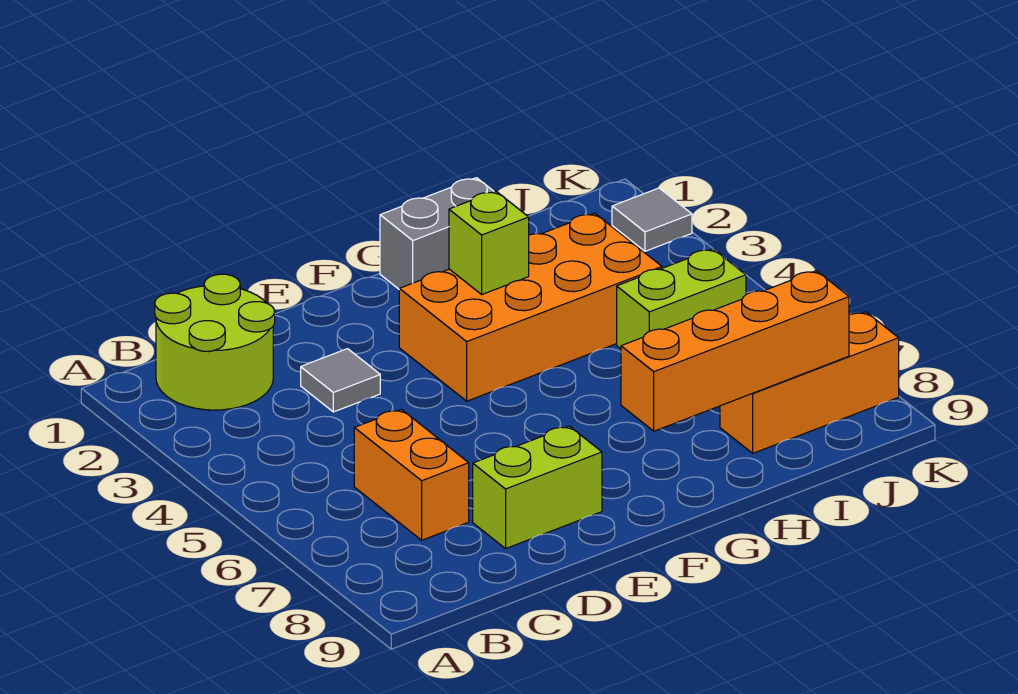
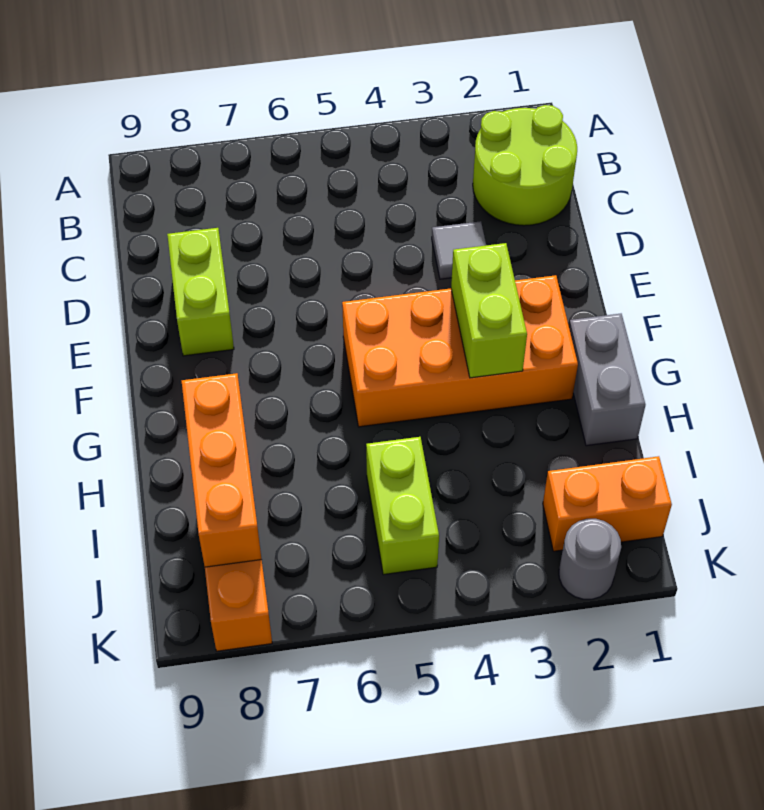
orange 1x2 brick [354,409,469,540] -> orange 1x2 brick moved to [543,456,672,551]
orange 2x4 brick [399,213,662,401] -> orange 2x4 brick turned to [342,275,578,427]
lime 1x1 brick [449,191,529,294] -> lime 1x2 brick [451,243,527,378]
orange 1x4 brick [621,271,849,431] -> orange 1x3 brick [182,373,262,567]
grey 1x1 tile [612,188,692,251] -> grey 1x1 round brick [559,519,621,599]

